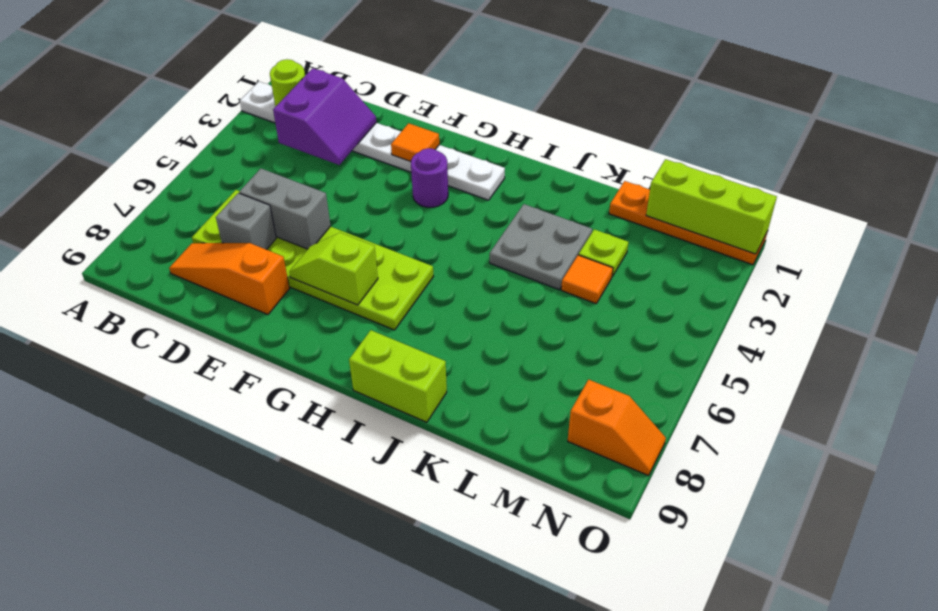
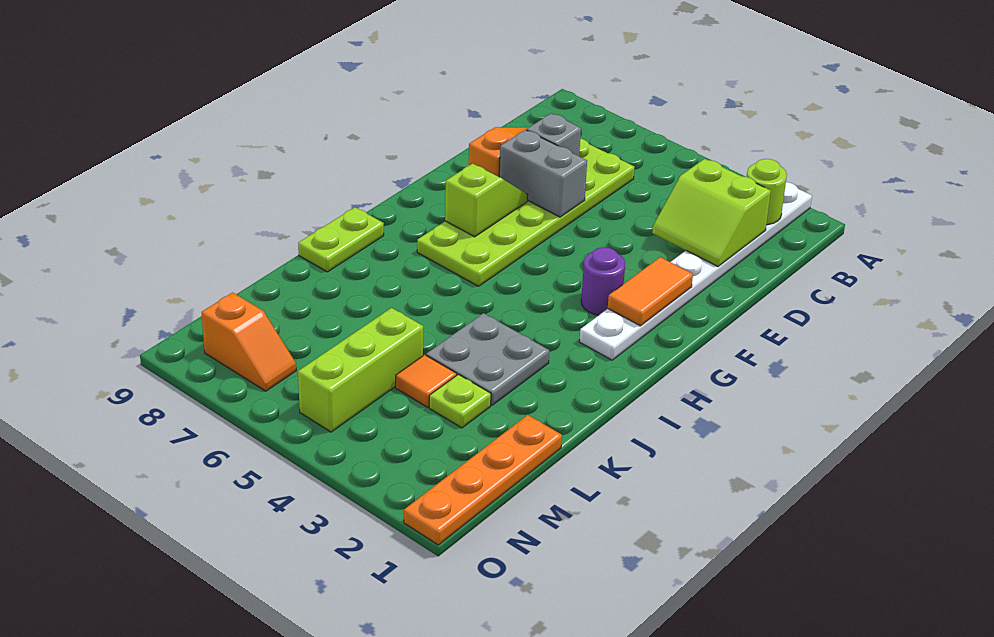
purple 2x2 slope [273,68,376,165] -> lime 2x2 slope [652,159,771,266]
grey 1x2 brick [239,169,331,249] -> grey 1x2 brick turned to [499,130,587,217]
orange 1x1 tile [391,123,439,162] -> orange 1x2 tile [608,257,693,326]
lime 1x2 brick [349,330,447,422] -> lime 1x2 plate [298,207,384,272]
lime 1x3 brick [646,159,777,254] -> lime 1x3 brick moved to [298,308,423,432]
orange 1x2 slope [568,380,666,476] -> orange 1x2 slope turned to [202,292,296,391]

